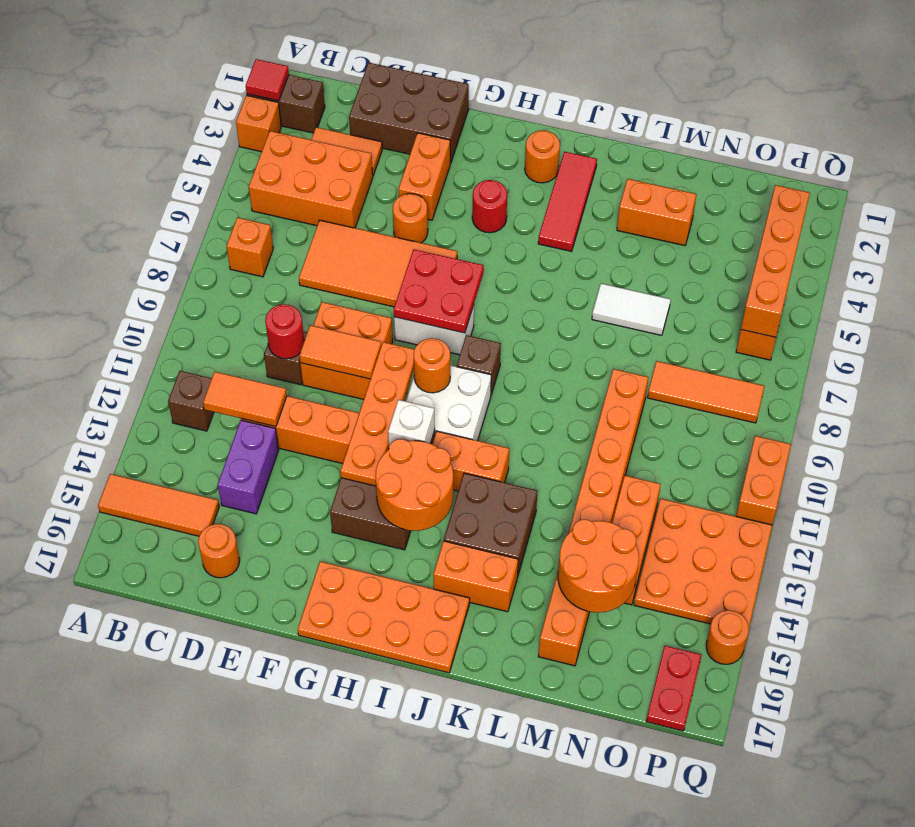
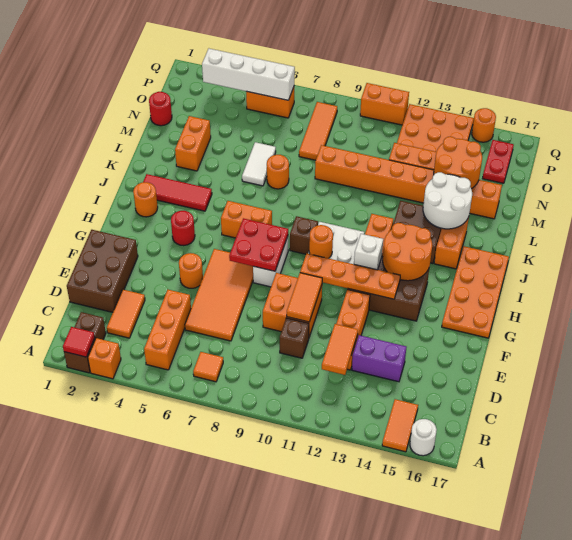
orange 1x3 tile [98,474,219,536] -> orange 1x2 tile [382,399,418,452]
none -> white 1x1 round brick [410,419,437,456]
orange 2x3 brick [249,131,373,228] -> orange 1x3 brick [144,290,191,370]
orange 1x1 brick [226,218,273,277] -> orange 1x1 tile [193,352,223,382]
brown 1x1 brick [168,371,214,431] -> none
red 1x1 round brick [265,304,304,359] -> red 1x1 round brick moved to [149,92,172,126]
orange 1x1 round brick [198,524,240,578] -> orange 1x1 round brick moved to [267,155,289,189]
orange 1x2 brick [398,133,450,220] -> orange 1x2 brick moved to [221,201,272,238]
none -> white 2x2 round brick [423,172,472,229]
orange 1x4 brick [741,185,810,337] -> white 1x4 brick [202,49,295,100]
red 1x2 plate [646,646,701,731] -> red 1x2 plate turned to [483,140,514,183]

